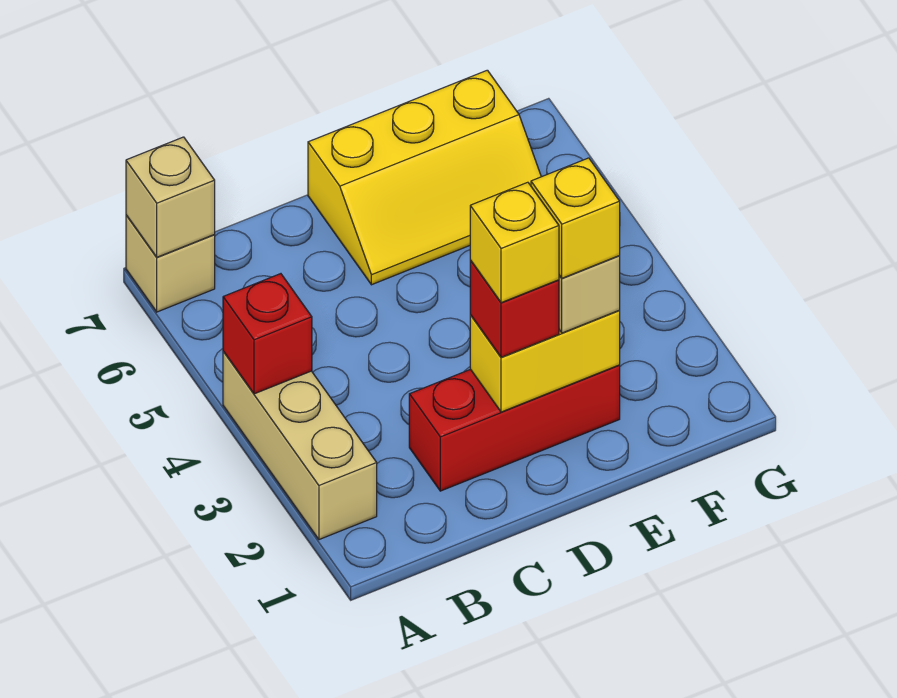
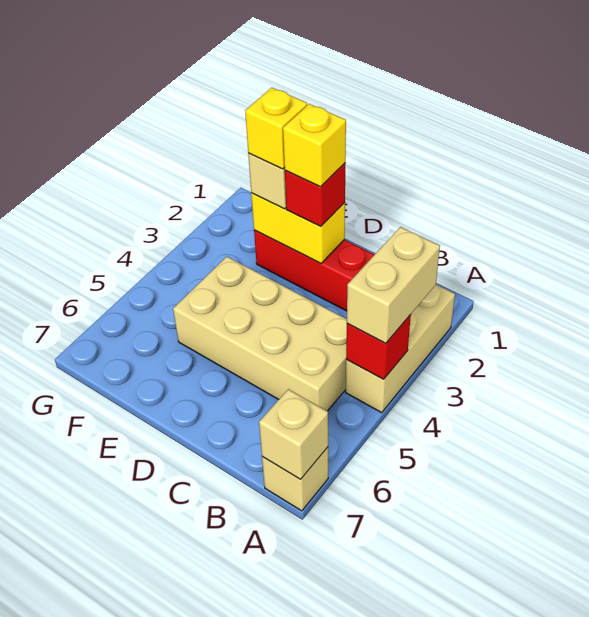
none -> tan 1x2 brick [347,227,440,343]
none -> tan 2x4 brick [173,257,347,411]
yellow 2x3 slope [308,70,541,285] -> none

